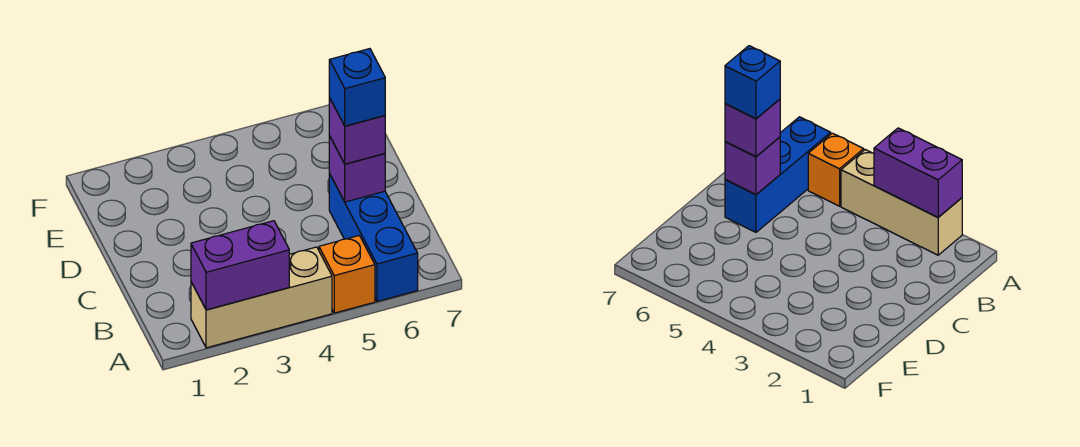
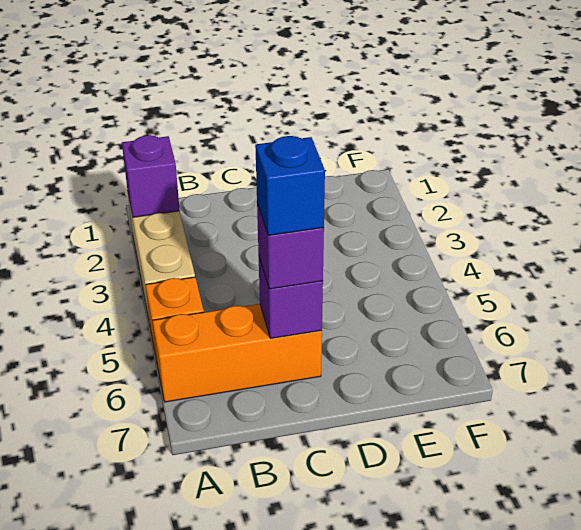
purple 1x2 brick [191,221,289,310] -> purple 1x1 brick [122,135,180,217]
blue 1x3 brick [329,174,418,301] -> orange 1x3 brick [152,304,322,402]

